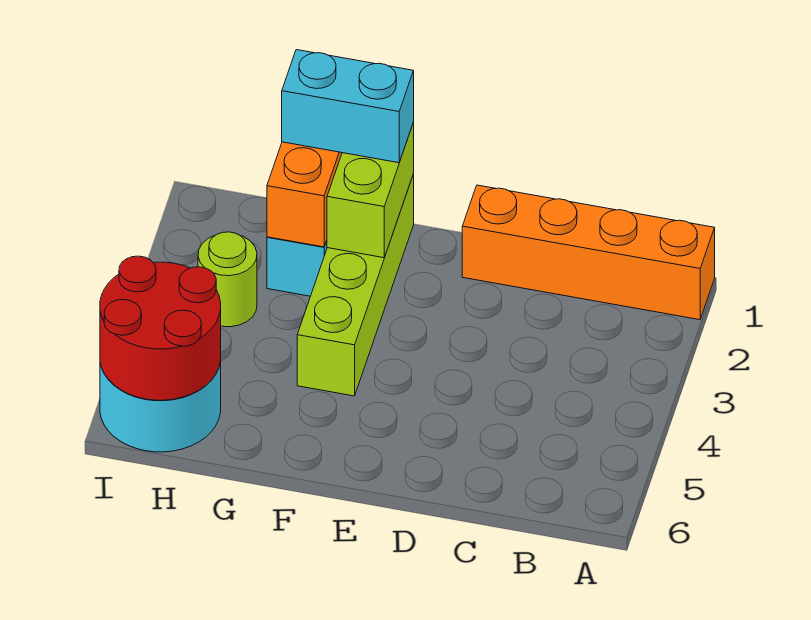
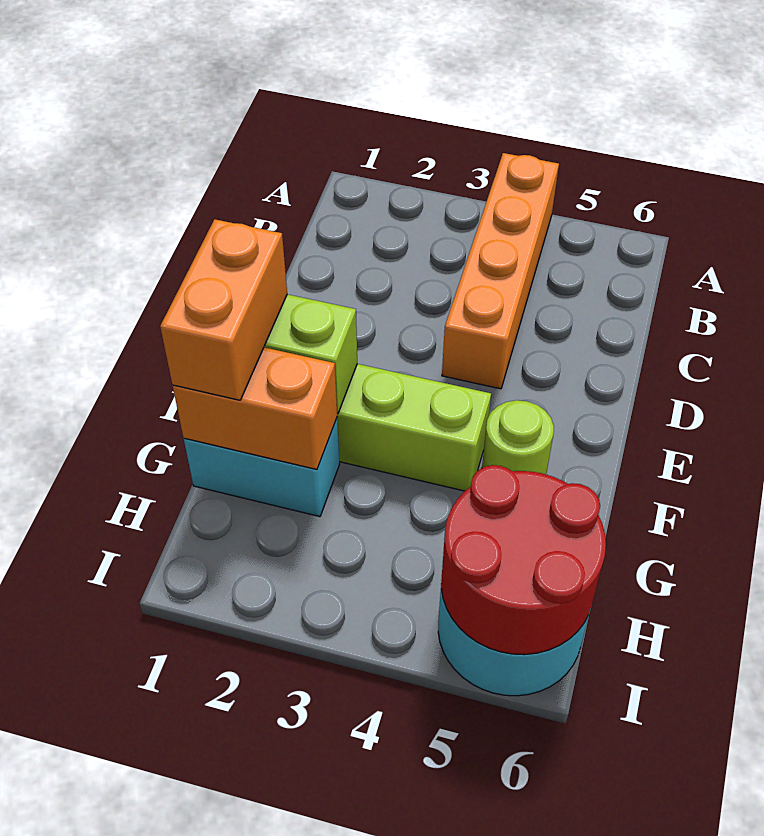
orange 1x4 brick [462,185,715,320] -> orange 1x4 brick moved to [442,153,559,389]
cyan 1x2 brick [282,50,414,163] -> orange 1x2 brick [160,219,287,400]
lime 1x1 round brick [198,232,257,327] -> lime 1x1 round brick moved to [482,400,554,474]

